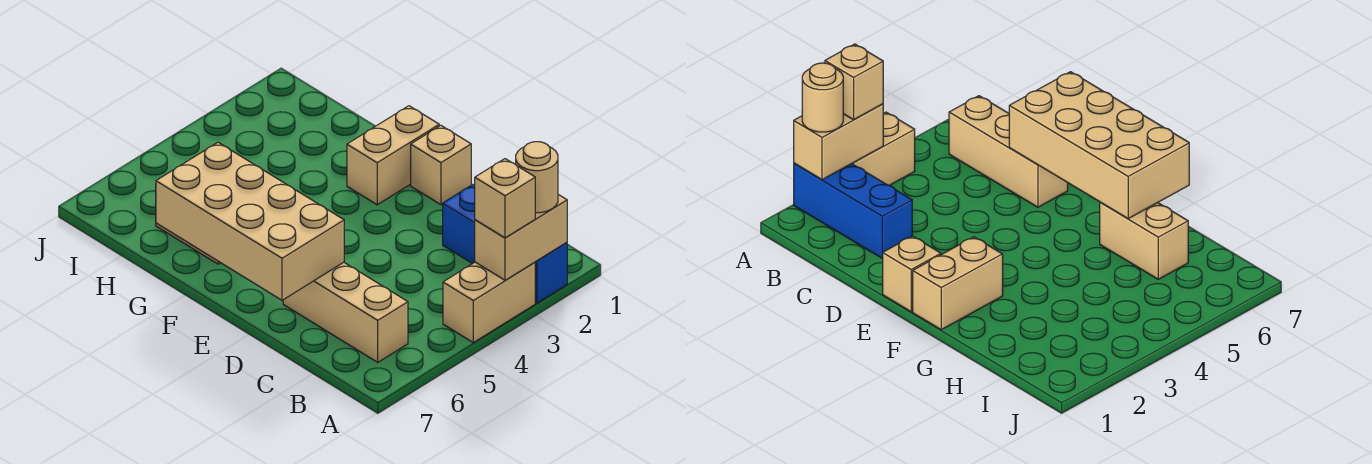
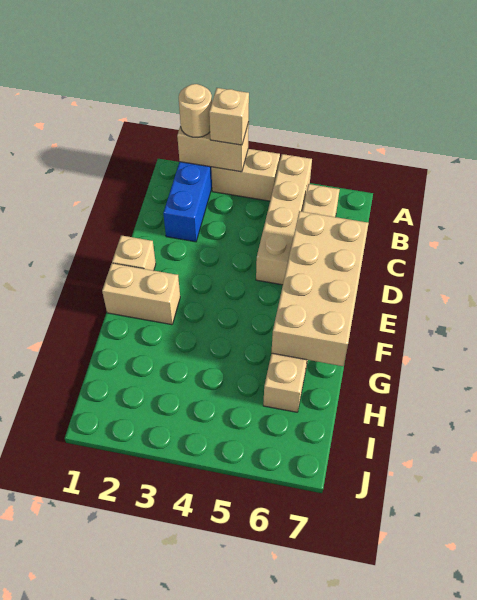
none -> tan 1x4 brick [256,154,312,285]

